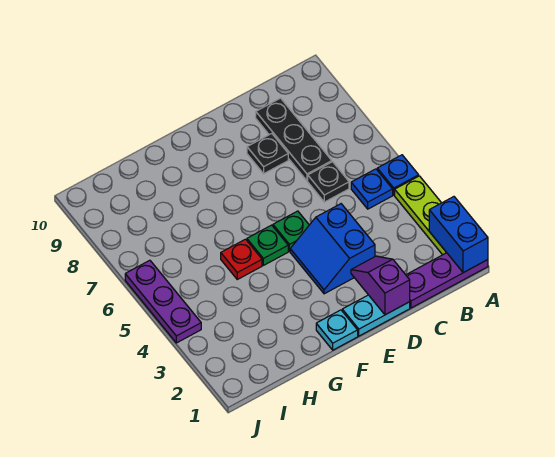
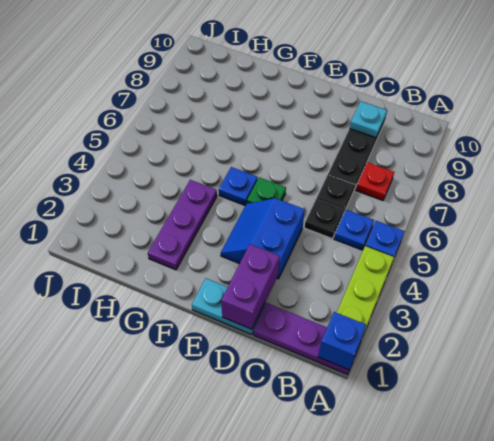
blue 1x2 brick [429,197,488,273] -> blue 1x1 brick [318,312,366,370]
purple 1x2 slope [351,256,410,315] -> purple 1x2 brick [221,244,280,329]
black 1x1 plate [247,134,288,174] -> black 1x1 plate moved to [305,199,344,238]
cyan 1x1 plate [316,310,358,350] -> cyan 1x1 plate moved to [350,101,387,138]
green 1x1 plate [247,225,288,265] -> blue 1x1 plate [219,167,258,206]
red 1x1 plate [221,239,262,279] -> red 1x1 plate moved to [356,162,394,200]
purple 1x3 plate [125,260,201,343] -> purple 1x3 plate moved to [148,180,217,270]

